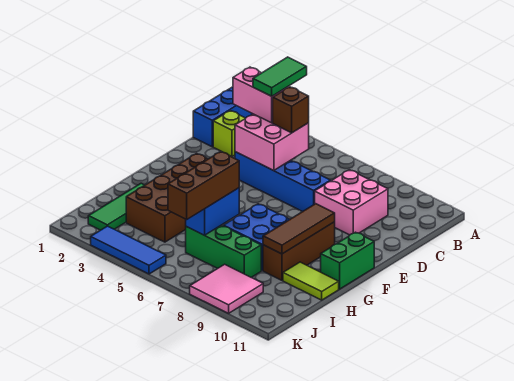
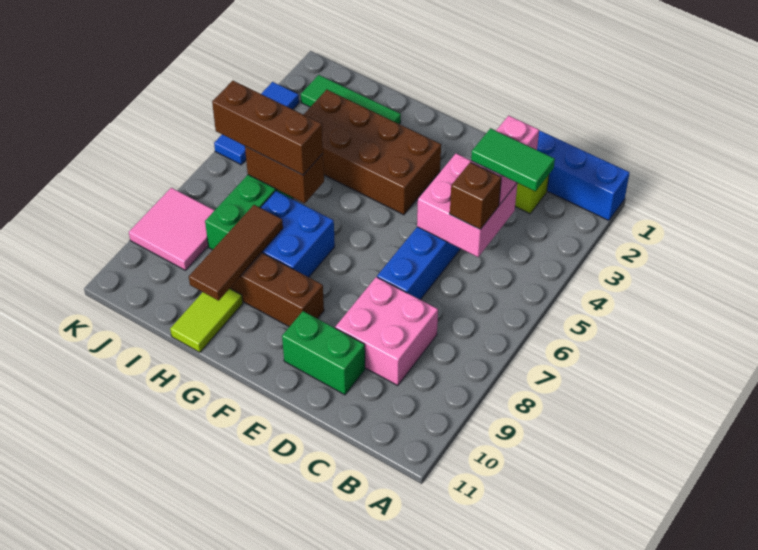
brown 1x3 tile [263,204,335,254] -> brown 1x3 tile turned to [189,205,283,301]
green 1x2 brick [321,232,374,289] -> green 1x2 brick moved to [282,311,365,395]
blue 1x2 brick [186,188,239,235] -> brown 1x2 brick [245,146,324,203]

